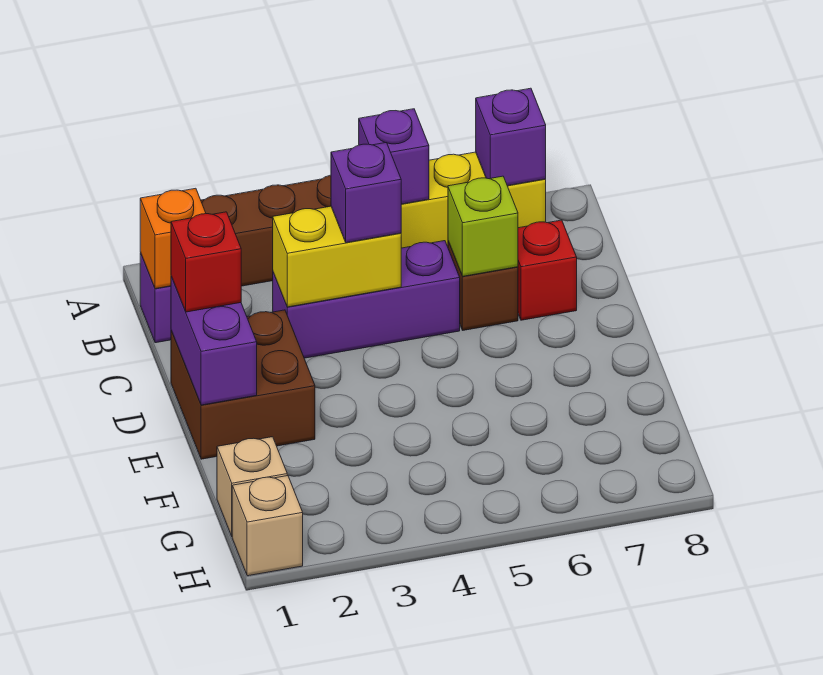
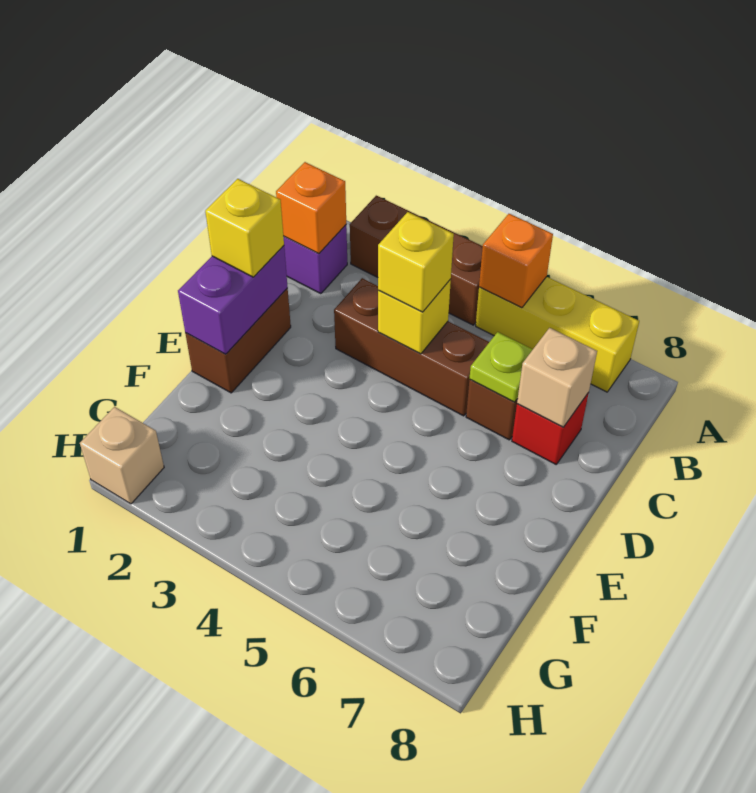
purple 1x1 brick [359,109,429,204] -> orange 1x1 brick [479,214,553,308]
purple 1x1 brick [476,88,546,186] -> none
purple 1x3 brick [273,241,460,358] -> brown 1x3 brick [334,278,489,416]
yellow 1x2 brick [273,206,401,307] -> yellow 1x1 brick [378,280,451,354]
purple 1x1 brick [331,143,401,243] -> yellow 1x1 brick [378,212,454,312]
lime 1x1 brick [448,176,518,276] -> lime 1x1 plate [470,332,533,402]
brown 2x2 brick [171,310,315,459] -> brown 1x2 brick [185,288,291,393]
red 1x1 brick [171,212,241,312] -> yellow 1x1 brick [205,179,284,277]
tan 1x1 brick [217,437,287,536] -> tan 1x1 brick moved to [517,328,597,427]

